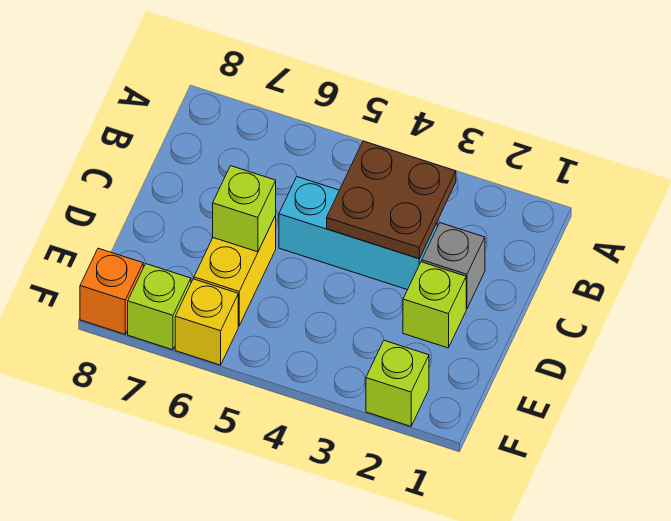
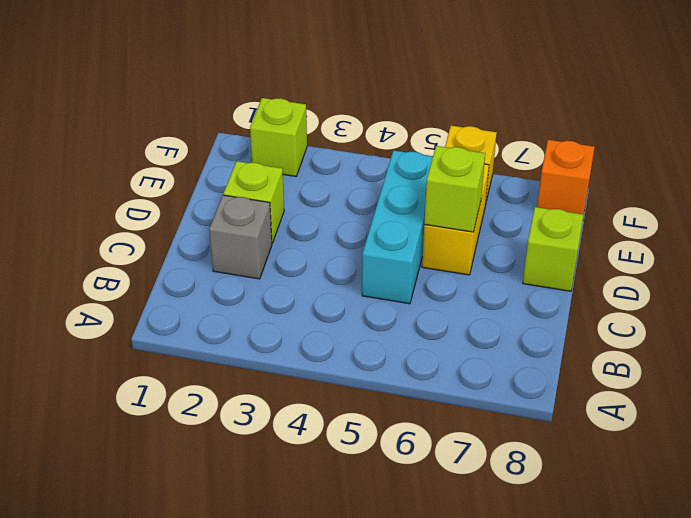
brown 2x2 plate [327,141,456,259] -> none
cyan 1x3 brick [279,177,437,290] -> cyan 1x3 brick turned to [362,150,433,304]
lime 1x1 brick [128,264,191,350] -> lime 1x1 brick moved to [523,207,584,291]

